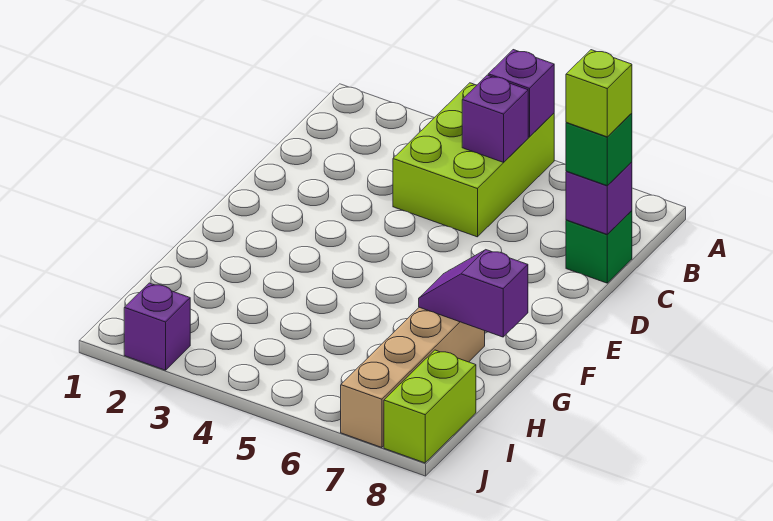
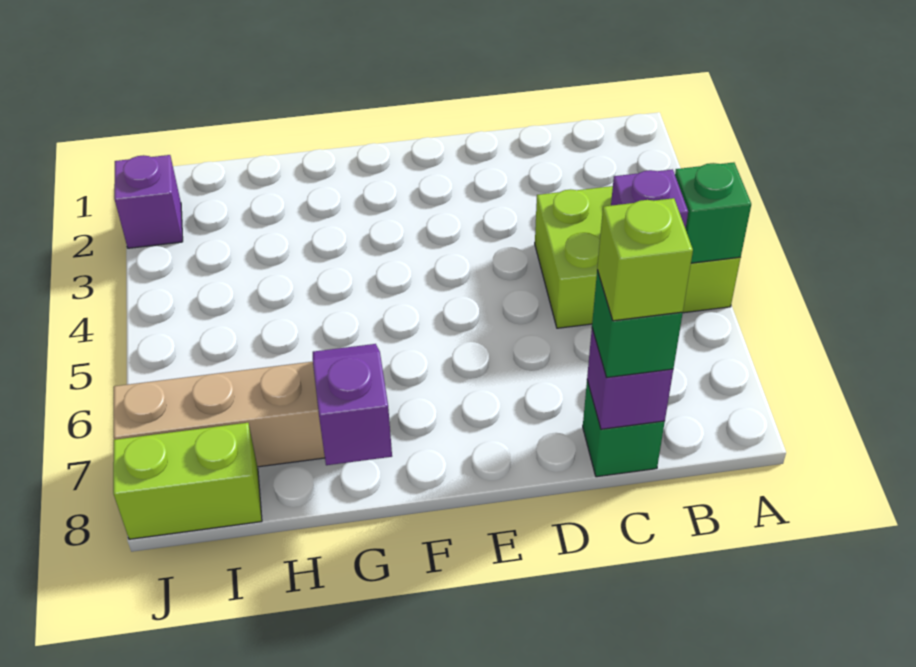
purple 1x1 brick [488,50,554,137] -> green 1x1 brick [675,162,751,263]

